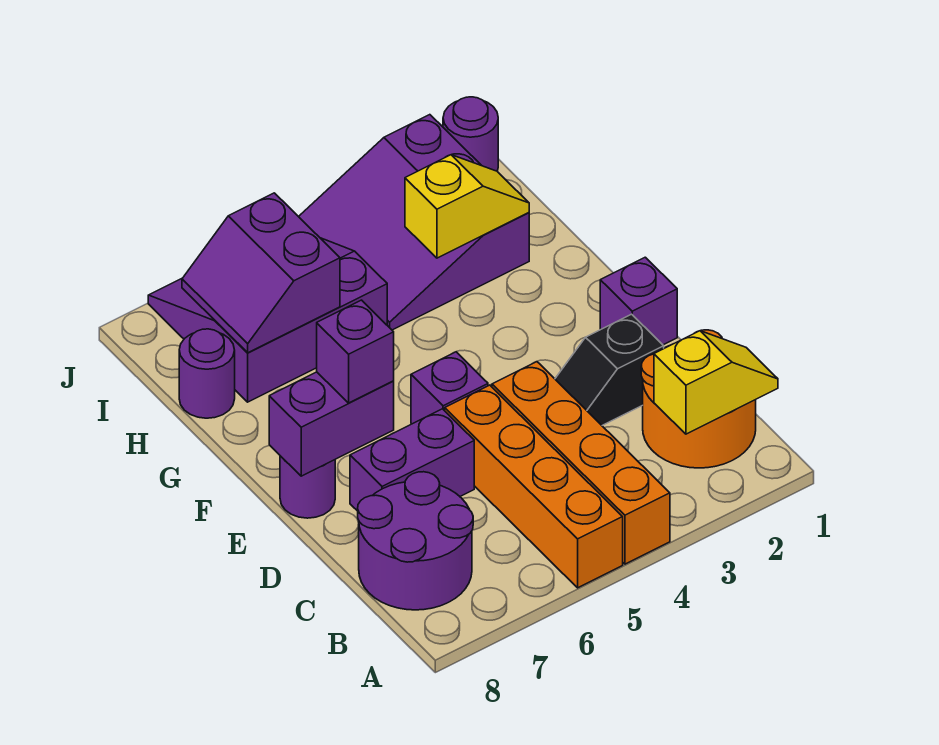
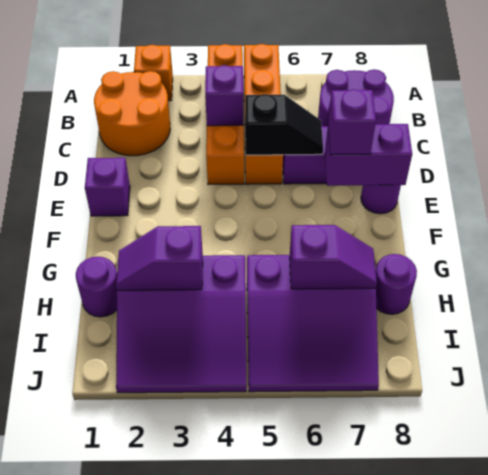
none -> orange 1x1 brick [134,45,173,101]
yellow 1x2 slope [654,331,778,434] -> none
black 1x2 slope [555,314,664,425] -> black 1x2 slope moved to [245,94,323,155]
purple 1x1 brick [411,352,488,424] -> purple 1x1 brick moved to [205,65,243,126]
purple 3x3 slope [299,115,529,330] -> purple 3x3 slope turned to [116,255,247,393]
yellow 1x2 slope [405,155,529,258] -> purple 1x2 slope [116,226,203,290]
purple 2x2 slope [182,193,340,353] -> purple 1x2 slope [290,225,377,289]
purple 1x1 round brick [443,97,498,171] -> purple 1x1 round brick moved to [76,257,117,317]

